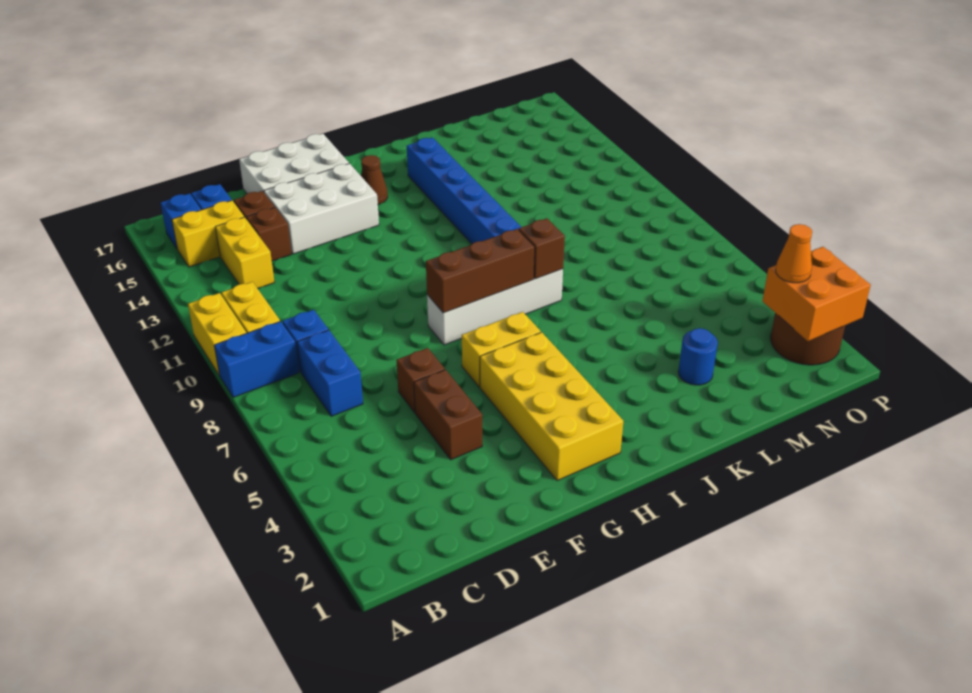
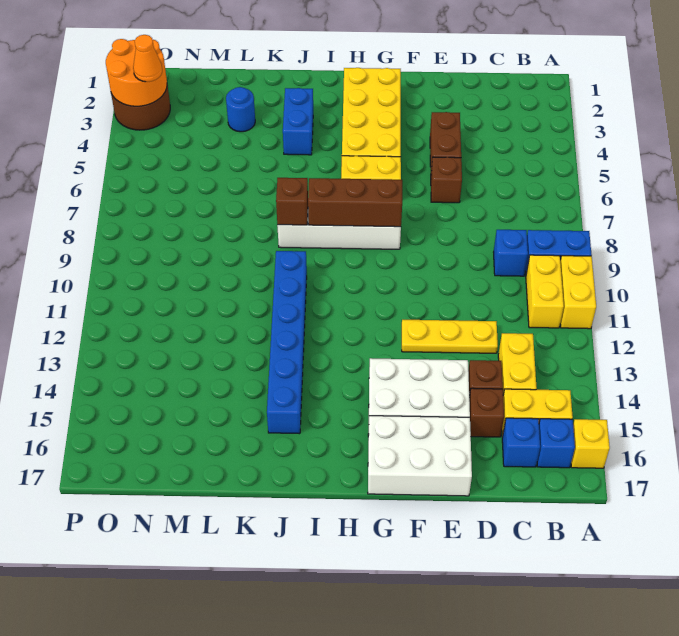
none -> yellow 1x1 brick [571,419,610,468]
blue 1x2 brick [297,330,363,416] -> blue 1x2 brick moved to [283,88,313,155]
none -> yellow 1x3 plate [402,320,498,353]
brown 1x1 cone [361,155,388,204] -> none
orange 2x2 brick [763,247,871,341] -> orange 2x2 round brick [106,39,167,106]

